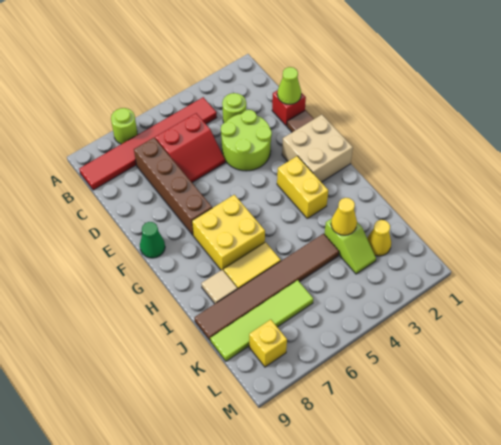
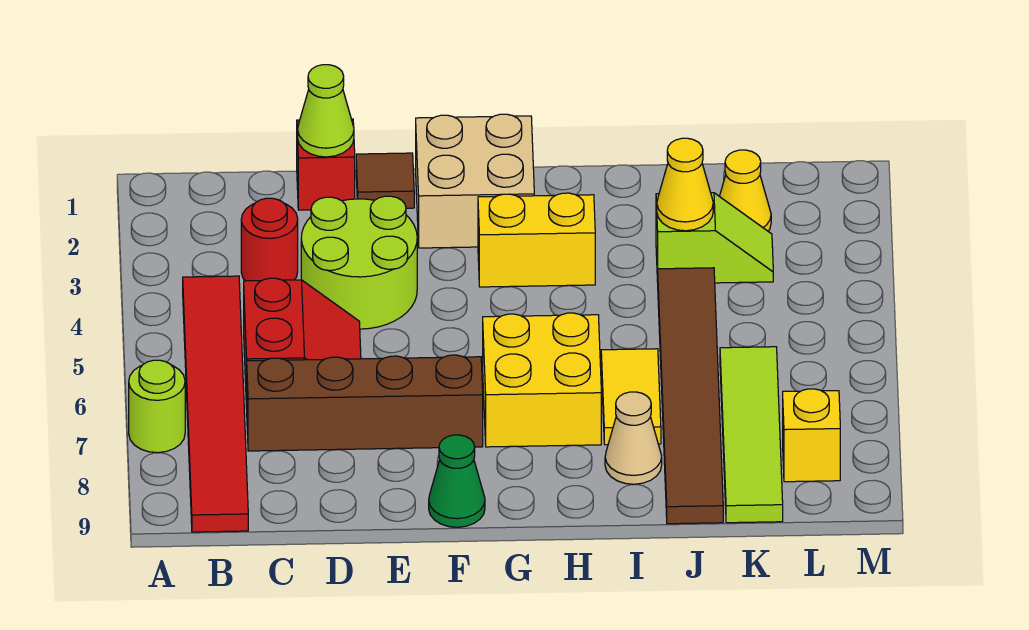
lime 1x1 round brick [222,93,246,123] -> red 1x1 round brick [241,198,298,281]
tan 1x1 tile [201,270,237,304] -> tan 1x1 cone [605,392,662,484]

